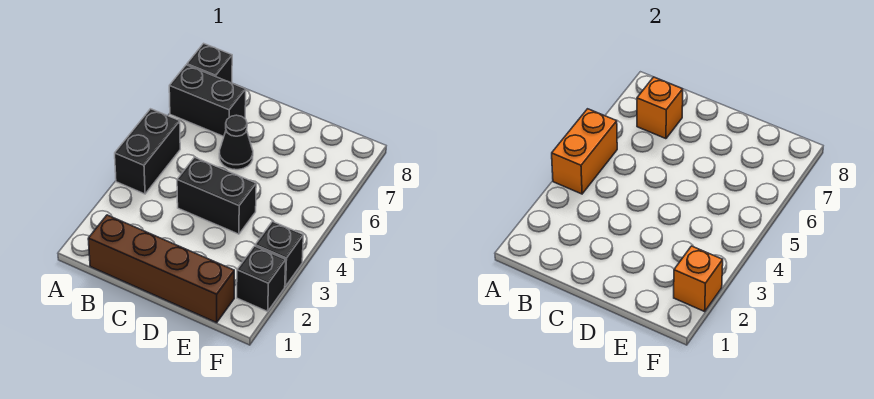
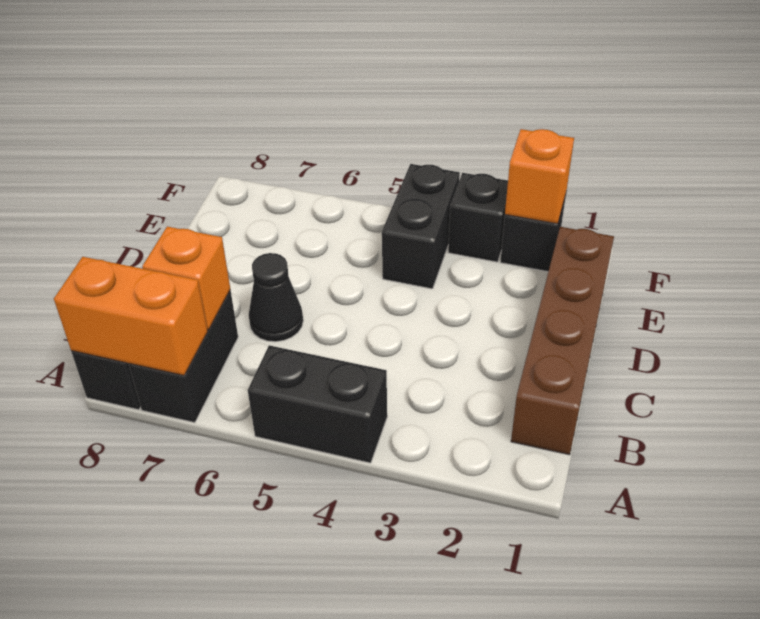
orange 1x2 brick [552,109,617,194] -> orange 1x2 brick moved to [54,257,208,375]
black 1x2 brick [177,157,256,234] -> black 1x2 brick moved to [382,164,460,289]

